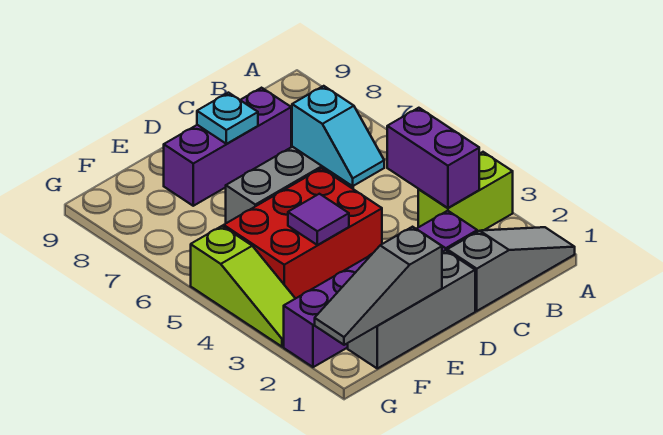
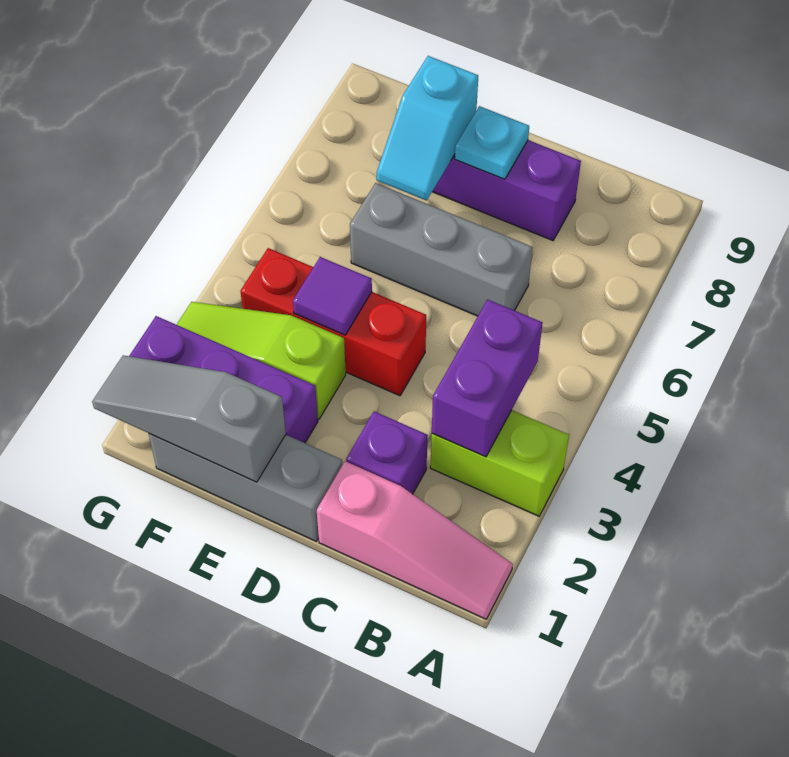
grey 1x3 slope [447,227,575,311] -> pink 1x3 slope [317,461,513,619]
cyan 1x2 slope [292,86,384,186] -> cyan 1x2 slope moved to [376,56,478,201]
red 2x3 brick [224,168,382,299] -> red 1x3 brick [240,248,426,396]
lime 1x3 slope [191,226,295,347] -> lime 1x3 slope turned to [177,302,346,419]

